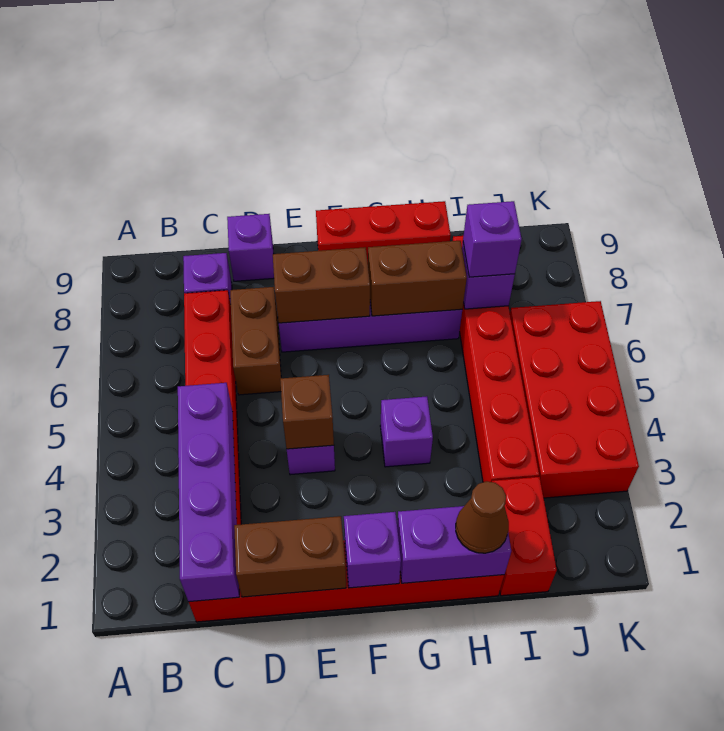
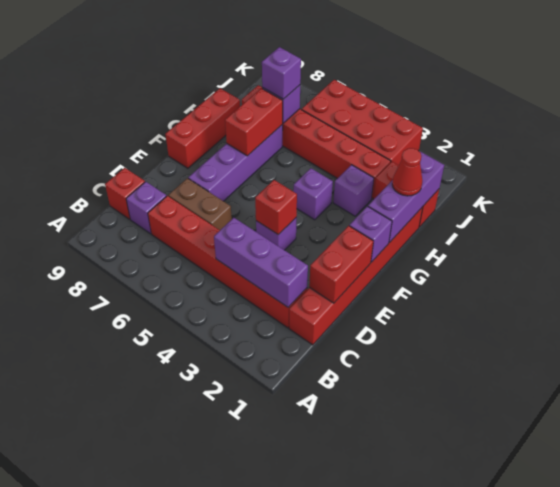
purple 1x4 brick [178,383,239,602] -> purple 1x3 brick [214,218,308,307]
none -> red 1x1 brick [105,168,145,219]
brown 1x2 brick [234,516,346,597] -> red 1x2 brick [309,226,373,303]
purple 1x1 brick [227,214,274,281] -> purple 1x1 brick moved to [333,165,374,216]
brown 1x1 brick [280,375,334,449] -> red 1x1 brick [255,180,297,235]
brown 1x2 brick [273,247,370,323] -> none
purple 1x2 brick [397,506,511,583] -> purple 1x3 brick [368,152,444,242]
brown 1x2 brick [368,241,467,316] -> red 1x2 brick [225,88,283,156]
brown 1x1 cone [456,481,509,553] -> red 1x1 cone [392,148,422,196]

